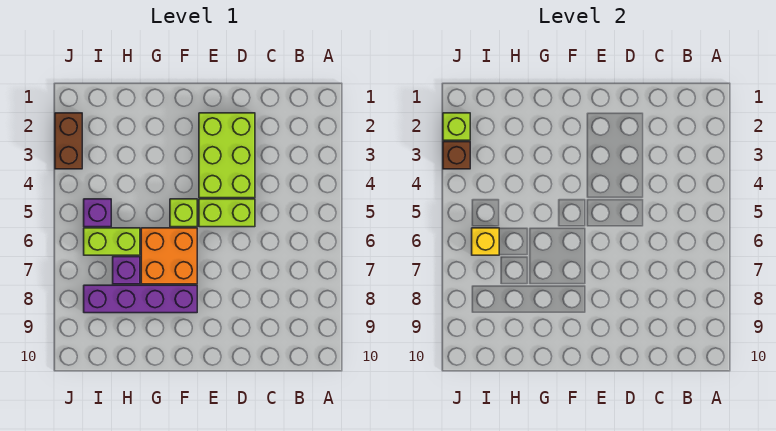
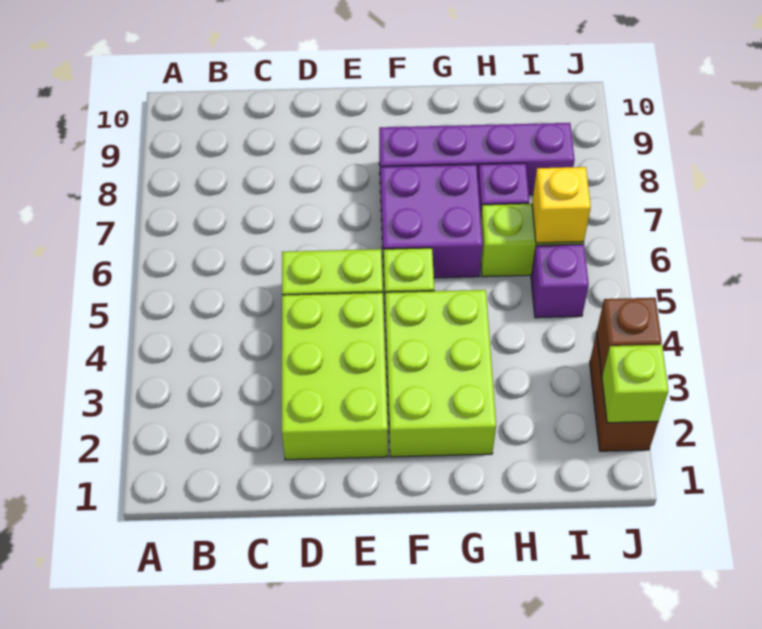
none -> lime 2x3 brick [385,290,496,457]
orange 2x2 brick [141,228,197,284] -> purple 2x2 brick [381,164,483,278]

